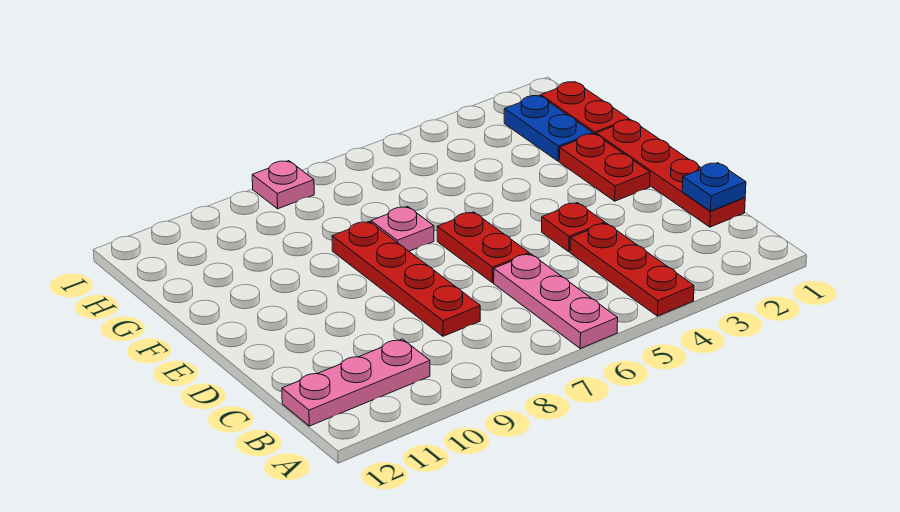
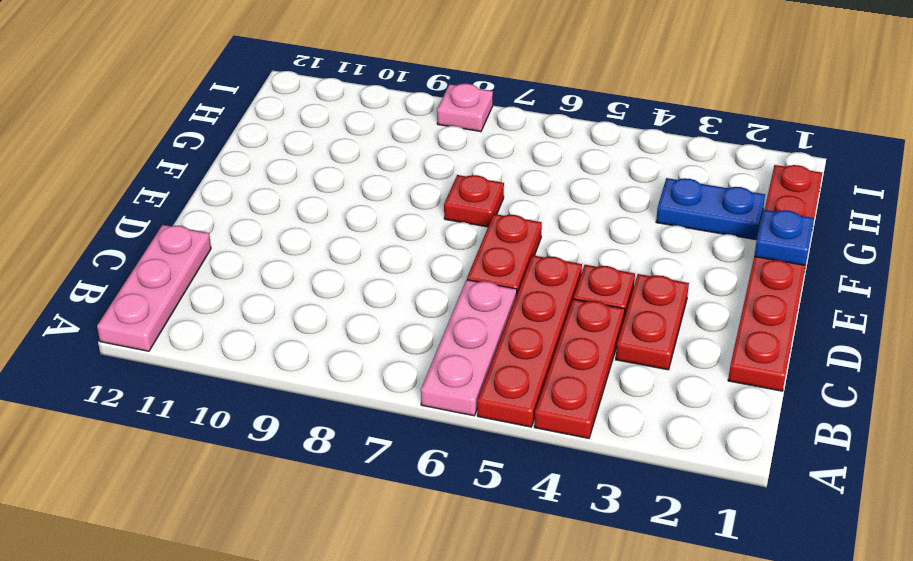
pink 1x3 plate [282,339,430,426] -> pink 1x3 plate turned to [97,225,211,351]
blue 1x1 plate [682,163,746,211] -> blue 1x1 plate moved to [754,210,814,265]
red 1x4 plate [332,222,480,336] -> red 1x4 plate moved to [477,255,582,427]
red 1x2 plate [559,134,650,201] -> red 1x2 plate moved to [616,274,689,370]
pink 1x1 plate [371,206,434,251] -> red 1x1 plate [444,175,504,227]
blue 1x2 plate [504,96,593,161] -> blue 1x2 plate turned to [656,178,765,240]

